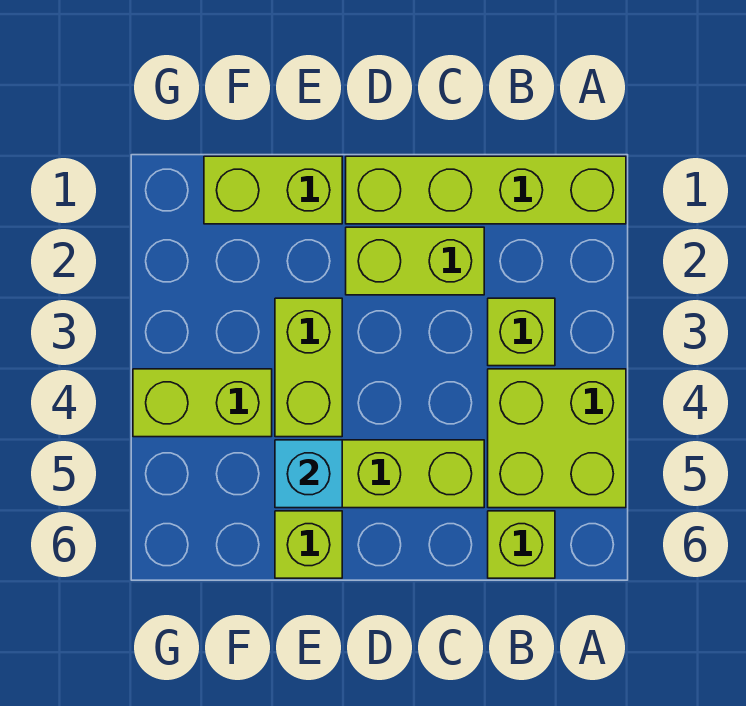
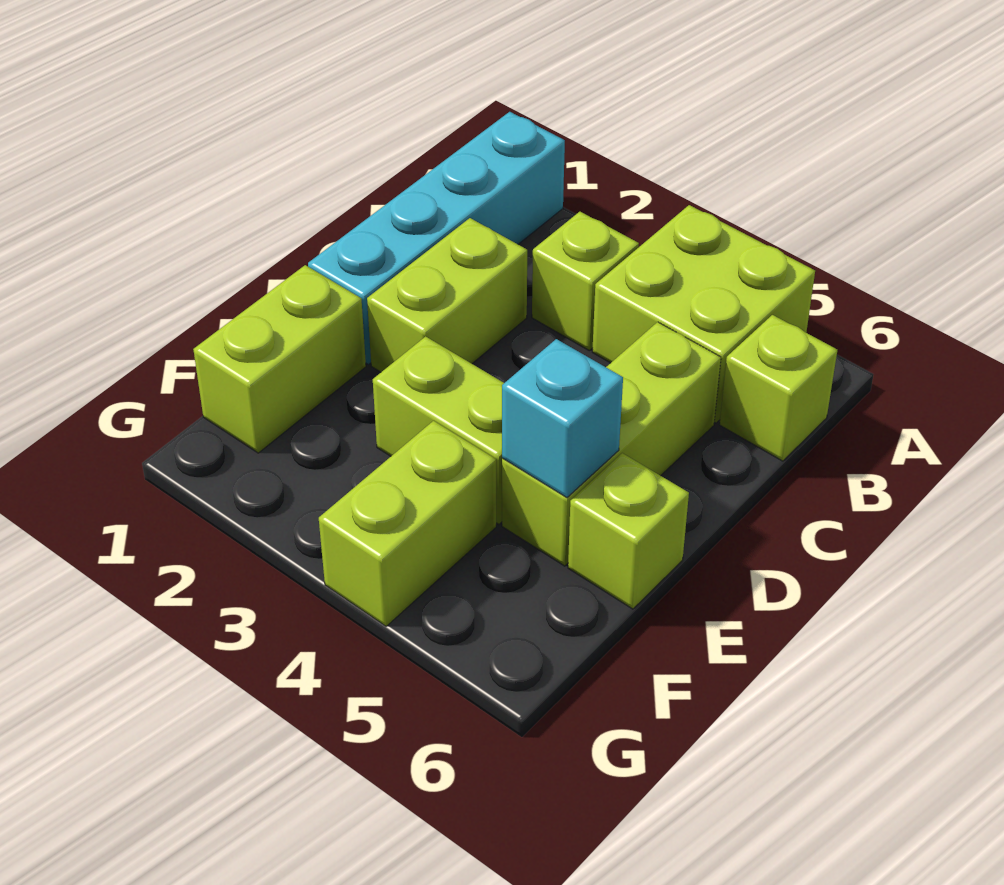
lime 1x4 brick [346,156,626,224] -> cyan 1x4 brick [308,112,565,365]

